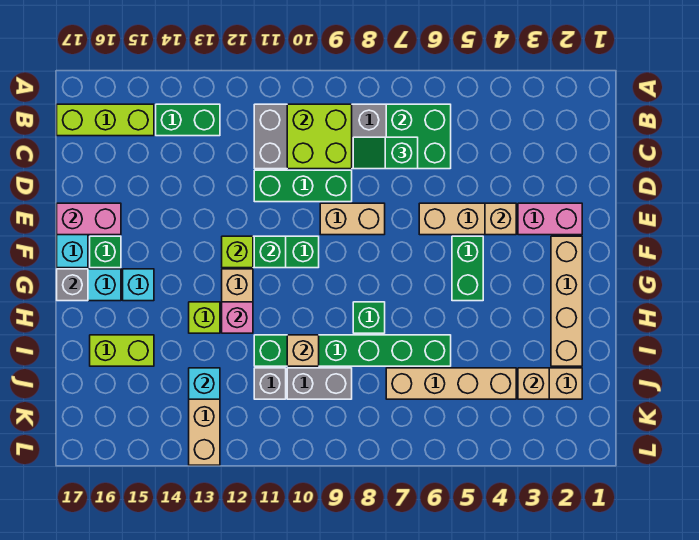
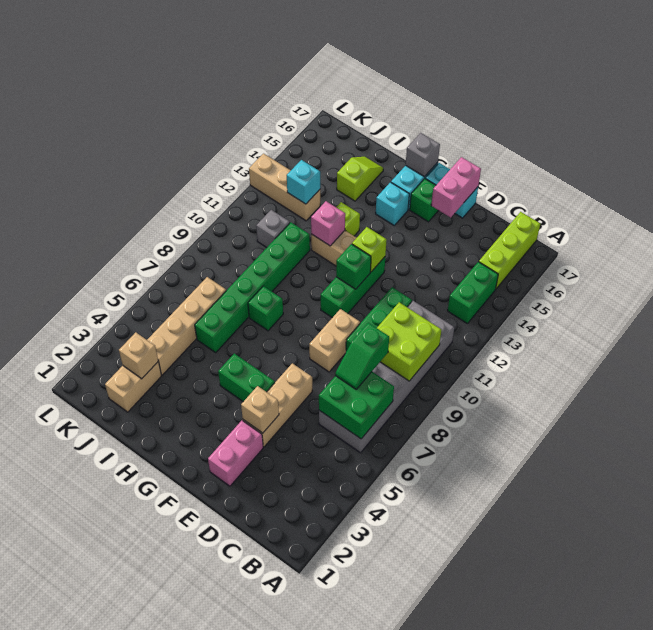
green 1x2 slope [353,137,418,169] -> green 1x2 slope turned to [335,323,389,389]
tan 1x4 brick [551,236,582,366] -> none
tan 1x1 brick [287,335,319,366] -> none
lime 1x2 brick [90,335,154,366] -> lime 1x2 slope [337,157,383,201]
grey 1x2 brick [287,368,352,399] -> none

